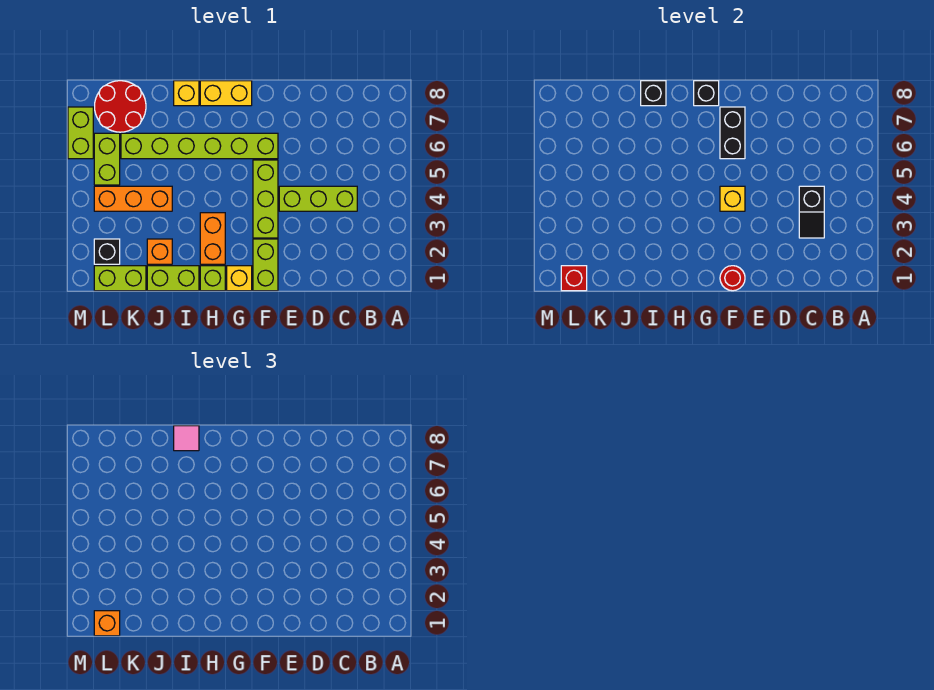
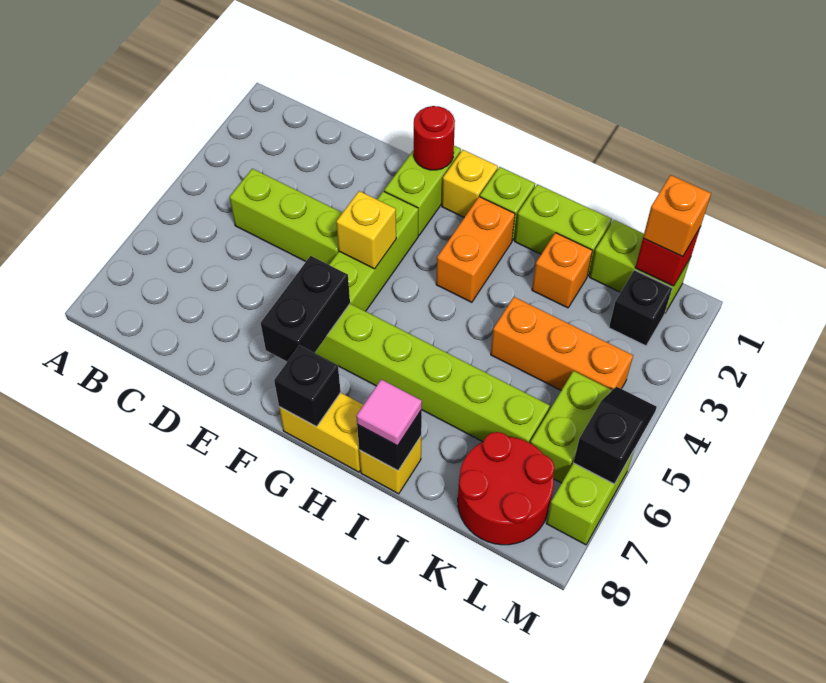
black 1x2 slope [799,186,824,238] -> black 1x2 slope moved to [574,387,657,484]

